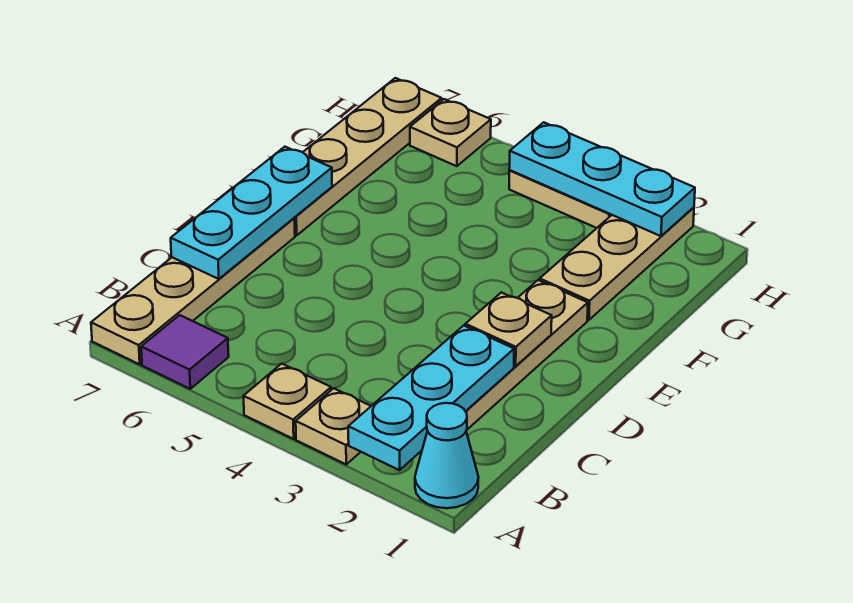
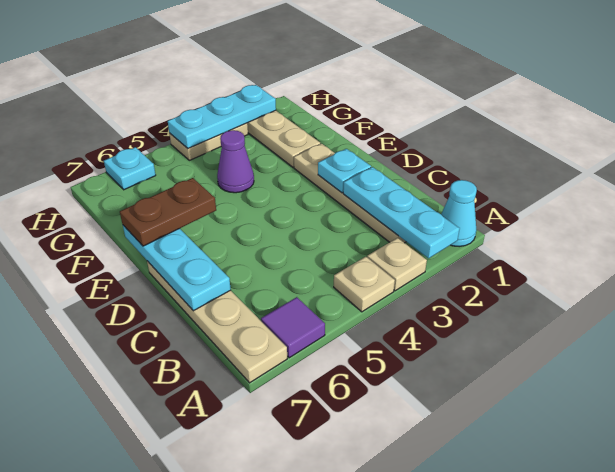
tan 1x1 plate [465,292,552,366] -> cyan 1x1 plate [318,149,371,193]
none -> brown 1x2 plate [120,178,216,246]
tan 1x4 plate [294,78,442,235] -> none
none -> purple 1x1 cone [217,130,254,193]
tan 1x1 plate [410,99,491,166] -> cyan 1x1 plate [104,147,156,190]

